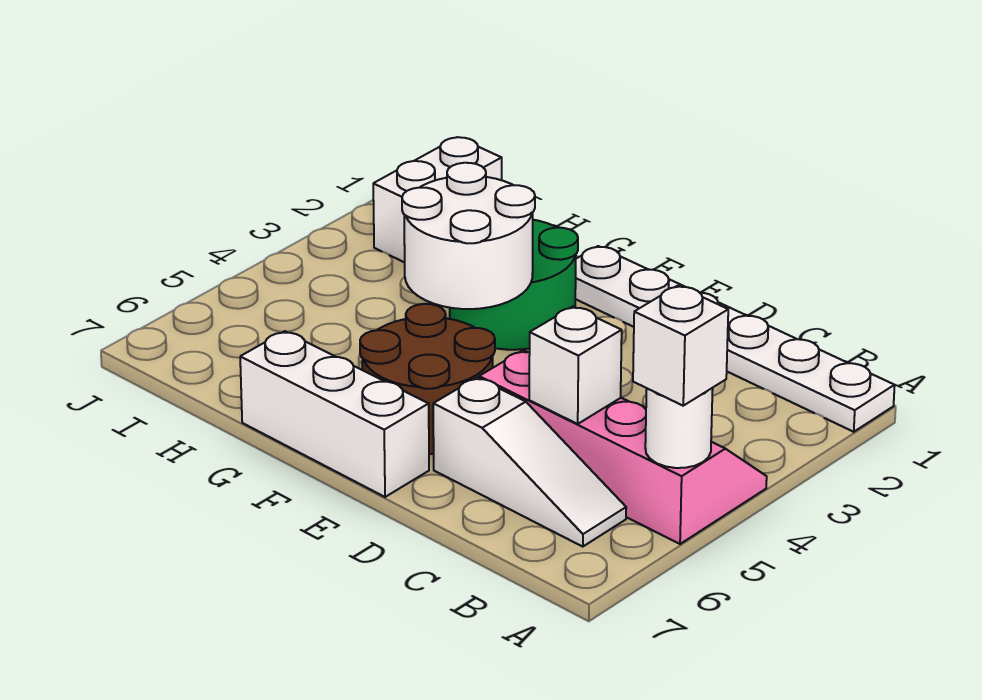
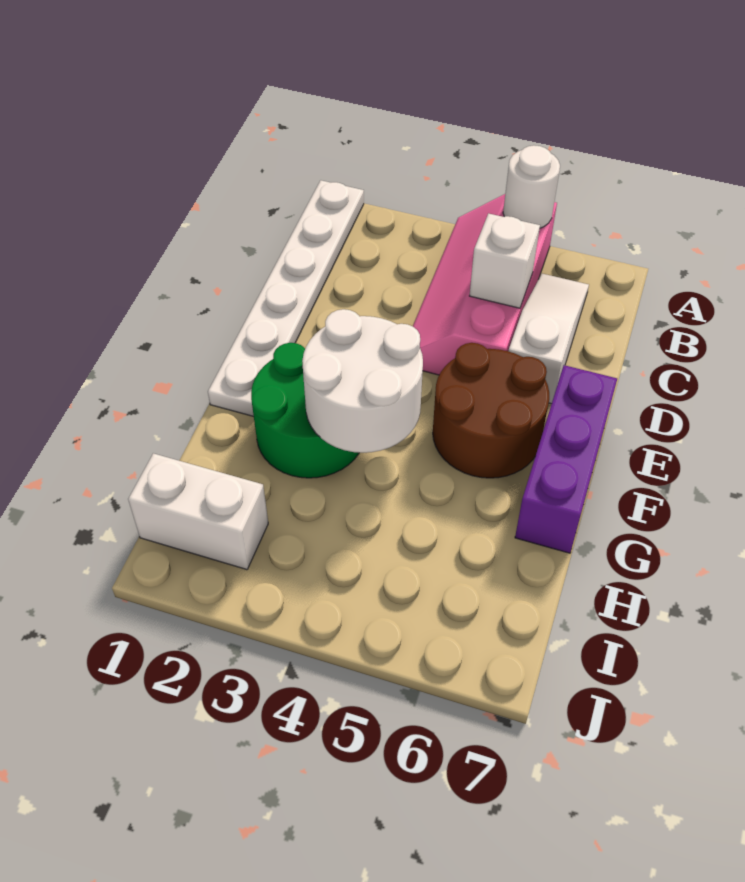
white 1x1 brick [633,286,728,406] -> none
white 1x3 brick [240,331,429,497] -> purple 1x3 brick [515,365,617,553]

